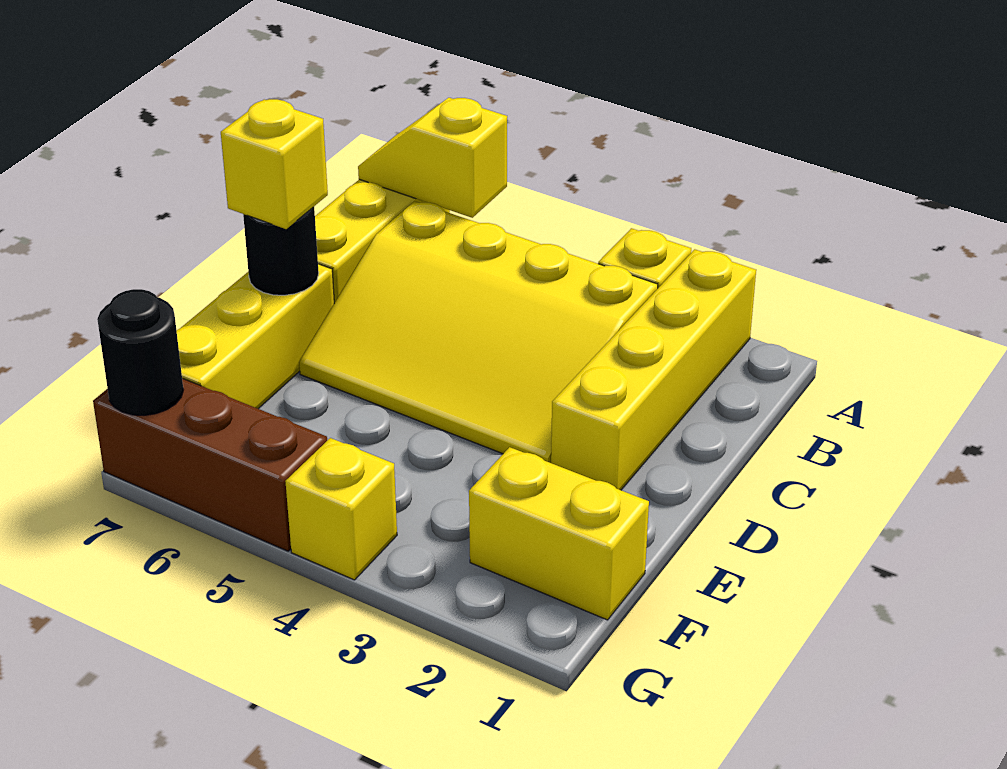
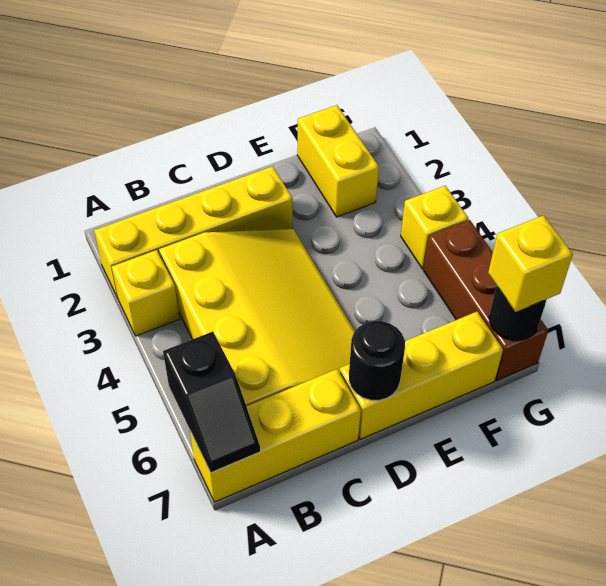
yellow 1x2 slope [358,98,507,218] -> black 1x2 slope [163,332,260,473]
yellow 1x1 brick [221,99,328,229] -> yellow 1x1 brick moved to [488,215,573,312]

